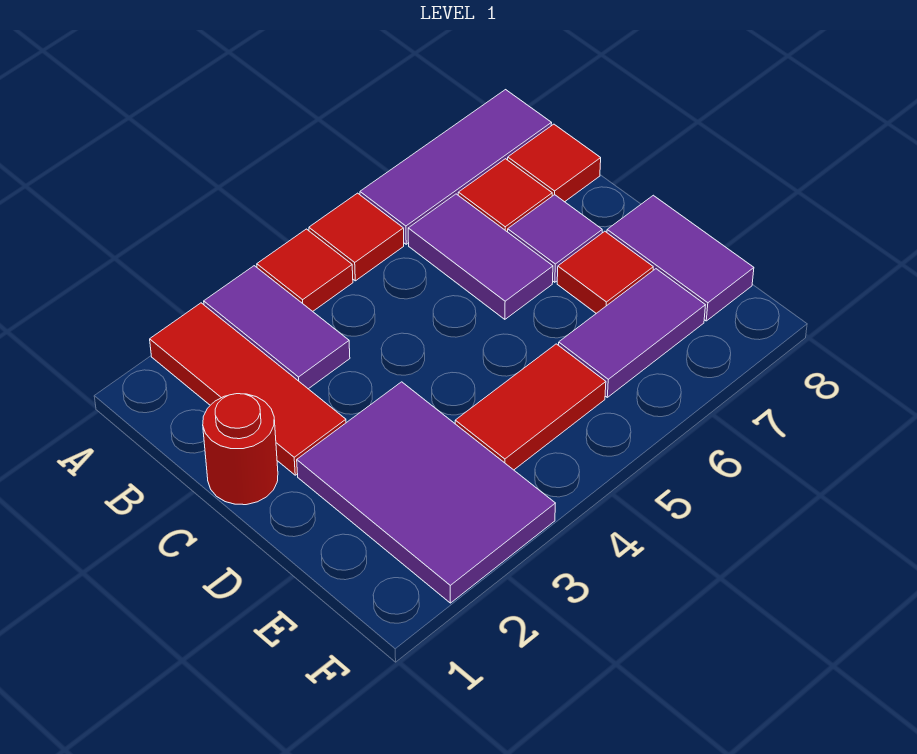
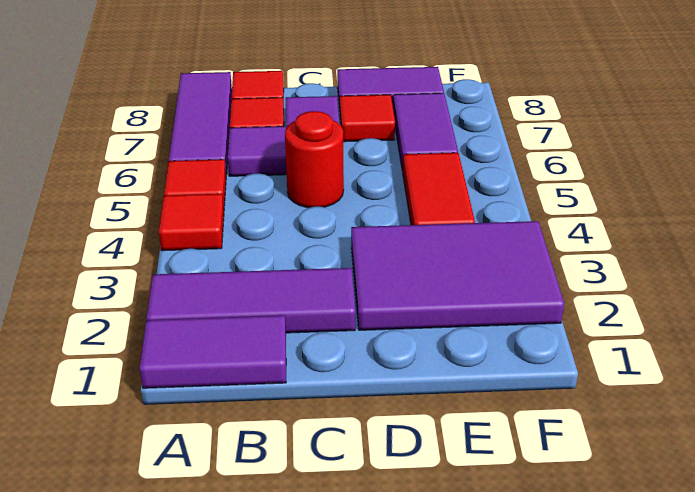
red 1x3 tile [150,303,346,475] -> purple 1x3 tile [146,268,355,333]
purple 1x2 tile [204,266,350,389] -> purple 1x2 tile moved to [139,315,286,388]
red 1x1 round brick [203,394,278,505] -> red 1x1 round brick moved to [285,111,344,208]

